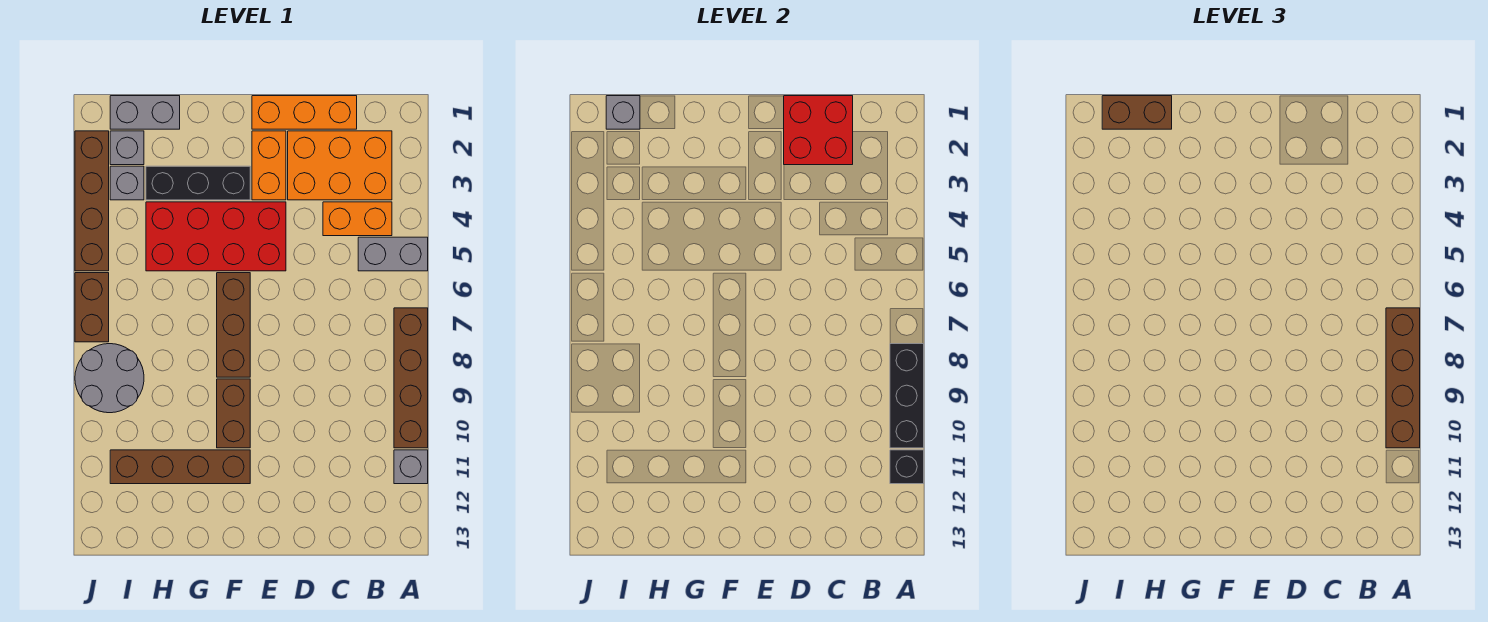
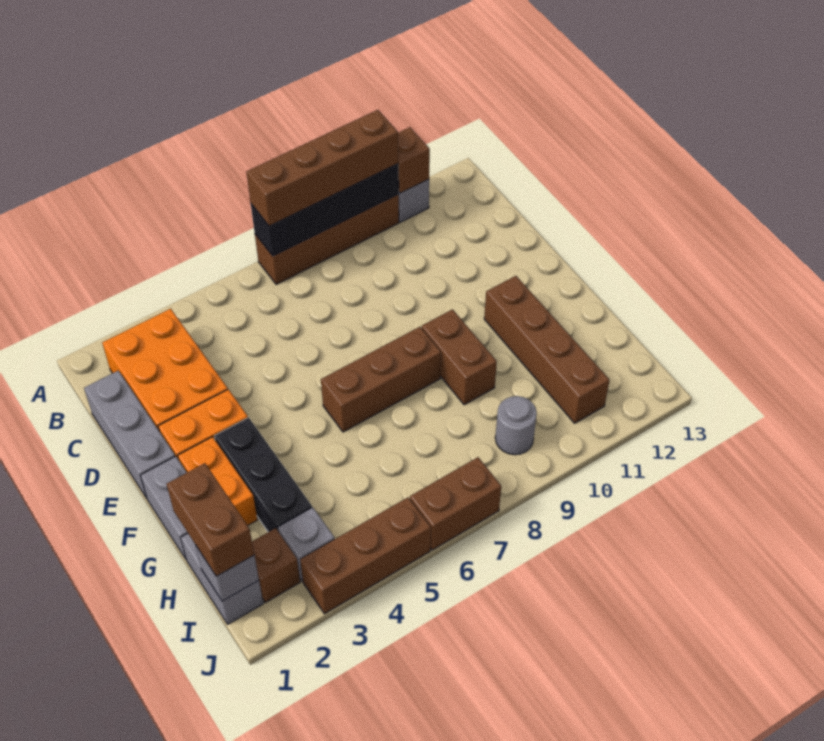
grey 1x2 brick [358,237,428,271] -> grey 1x2 brick moved to [140,456,188,559]
black 1x3 brick [890,344,924,448] -> black 1x4 brick [251,164,399,256]
black 1x1 brick [890,450,924,484] -> brown 1x1 brick [398,127,430,193]
orange 1x2 brick [323,202,392,236] -> orange 1x2 brick moved to [178,437,257,526]
orange 1x3 brick [252,96,357,129] -> grey 1x3 brick [84,371,175,498]
red 2x2 brick [784,96,853,165] -> none
red 2x4 brick [146,202,286,271] -> none
brown 1x2 brick [217,379,250,448] -> brown 1x2 brick turned to [422,309,497,405]
grey 1x1 brick [110,131,144,165] -> brown 1x1 brick [252,528,300,603]
grey 2x2 round brick [75,344,144,413] -> grey 1x1 round brick [495,396,537,455]
brown 1x4 brick [75,131,109,271] -> brown 1x3 brick [300,497,431,614]

